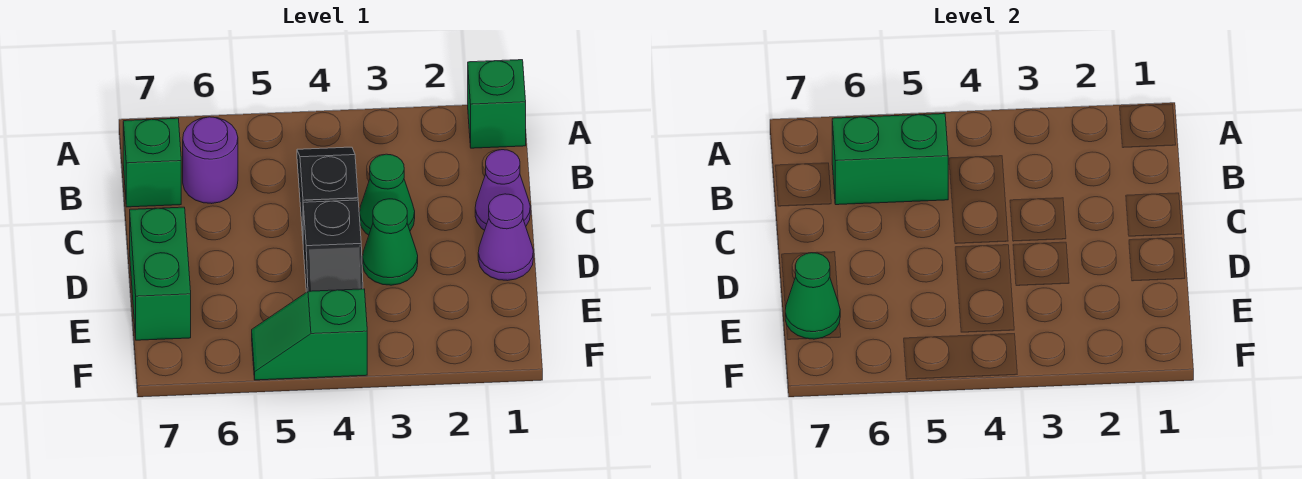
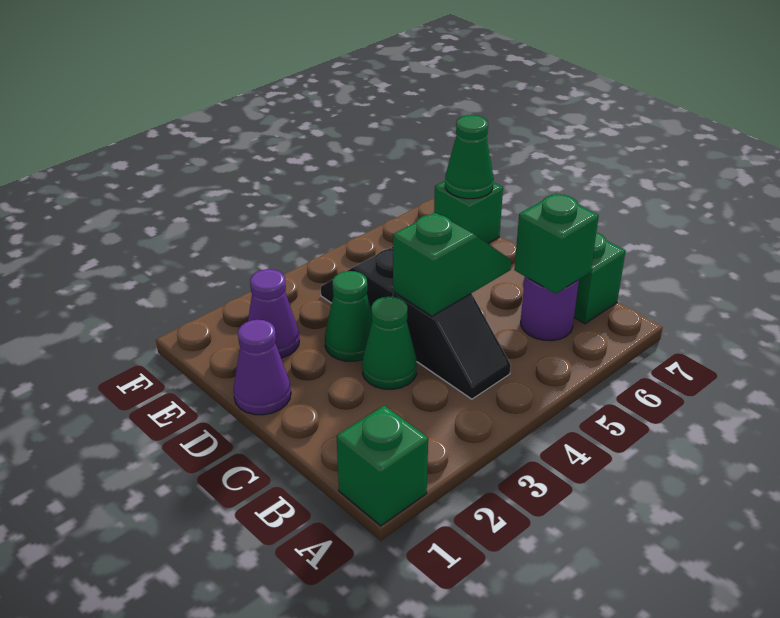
green 1x2 brick [832,114,948,205] -> green 1x1 brick [514,193,599,294]
purple 1x1 cone [475,150,530,230] -> purple 1x1 cone moved to [248,269,299,358]
green 1x2 brick [130,207,191,340] -> green 1x1 brick [434,181,503,243]
green 1x2 slope [252,289,367,380] -> green 1x2 slope moved to [393,213,511,316]

